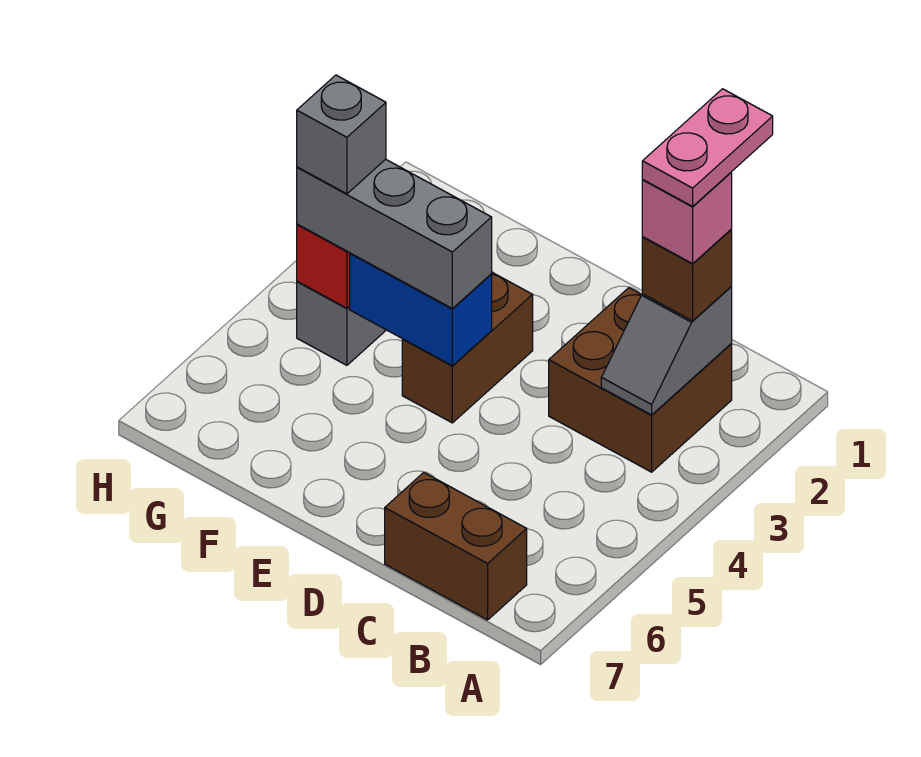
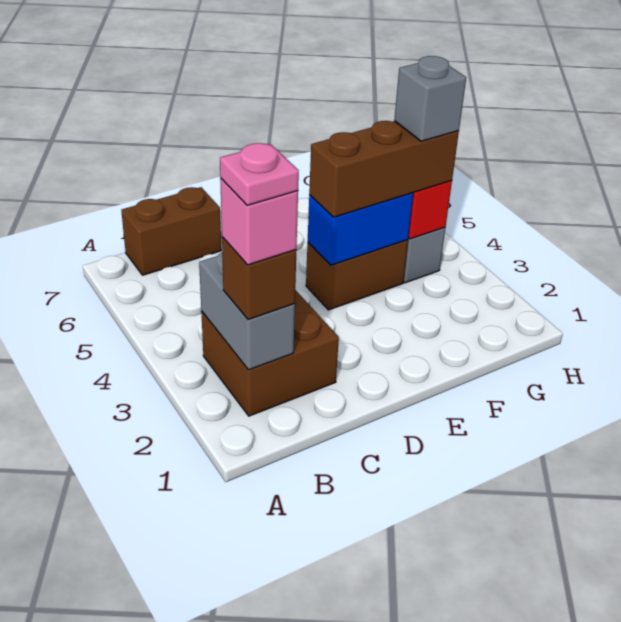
pink 1x2 plate [642,89,773,206] -> pink 1x1 plate [220,143,299,206]
grey 1x2 slope [601,287,732,415] -> grey 1x2 brick [199,253,295,370]
brown 1x2 brick [402,273,533,423] -> brown 1x2 brick turned to [306,240,408,310]
grey 1x3 brick [297,159,492,308] -> brown 1x3 brick [309,121,459,217]

